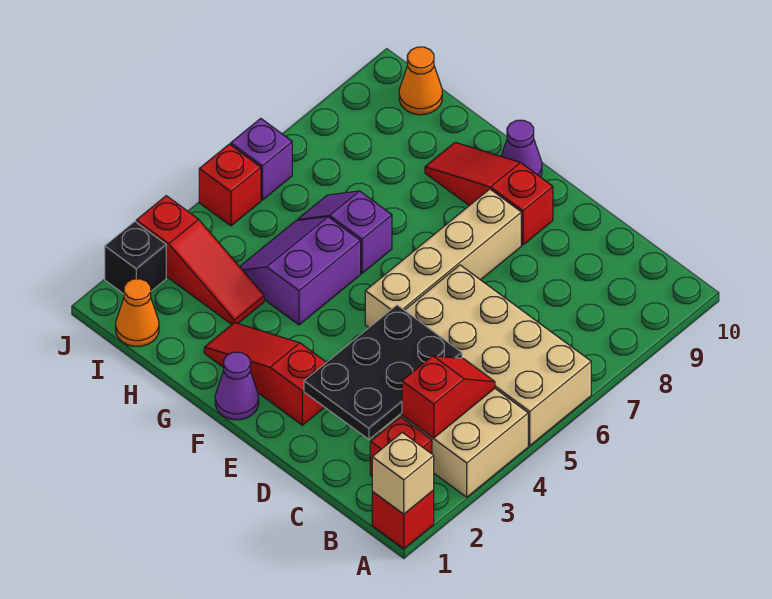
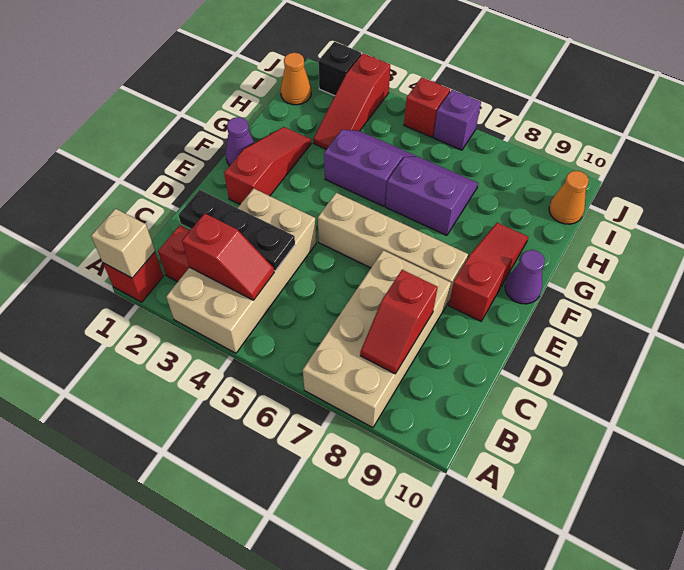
tan 2x4 brick [405,265,591,446] -> tan 2x4 brick moved to [303,250,451,428]
none -> red 1x2 slope [360,270,438,374]
black 2x3 plate [304,305,462,439] -> black 1x3 plate [178,190,295,271]
purple 1x2 slope [297,191,392,273] -> purple 2x2 slope [385,157,478,235]

